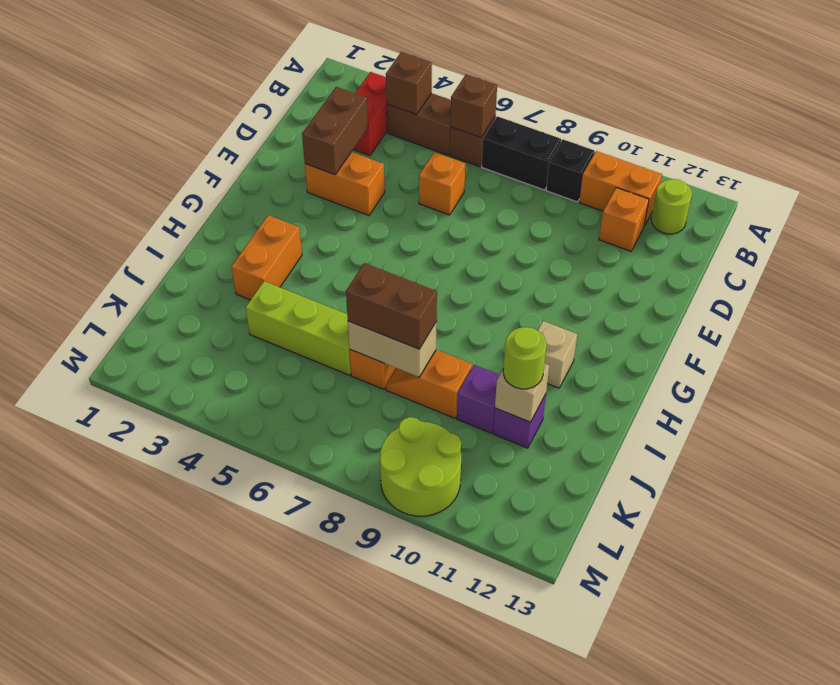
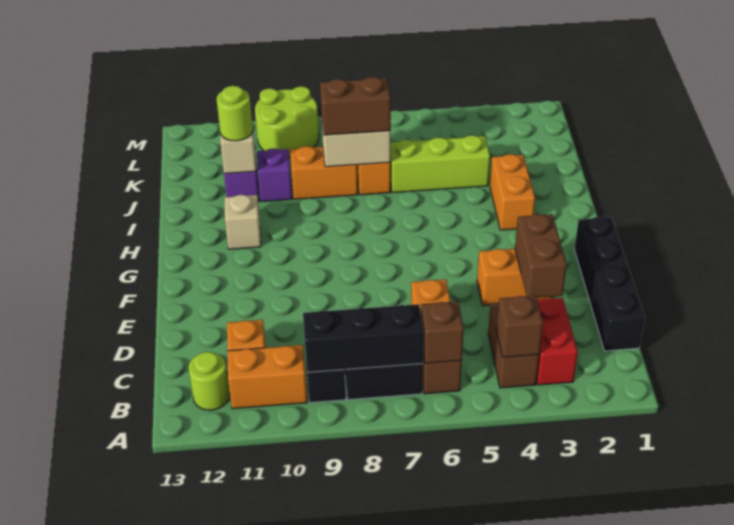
brown 1x2 brick [387,93,451,155] -> brown 1x2 brick turned to [488,302,539,388]
none -> black 1x3 brick [303,304,424,372]
none -> black 1x4 brick [574,217,645,351]
orange 1x2 slope [386,350,472,418] -> orange 1x2 brick [290,146,358,199]

